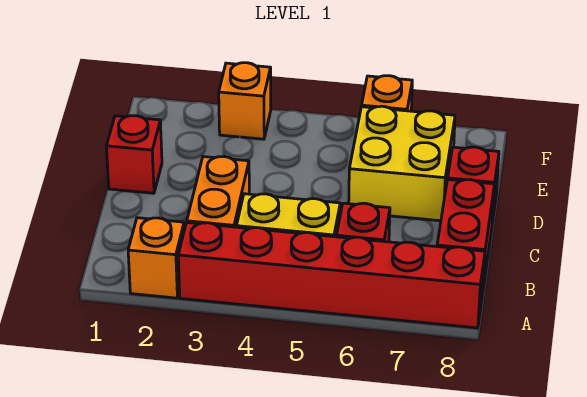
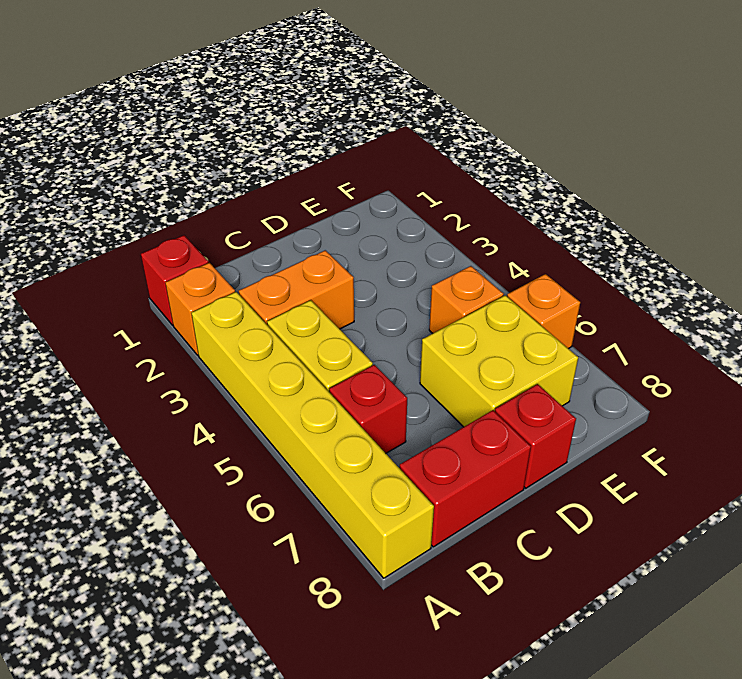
red 1x6 brick [178,222,485,328] -> yellow 1x6 brick [191,292,434,578]
red 1x1 brick [106,116,162,193] -> red 1x1 brick moved to [141,235,208,325]
orange 1x1 brick [219,63,271,139] -> orange 1x1 brick moved to [429,266,504,333]

